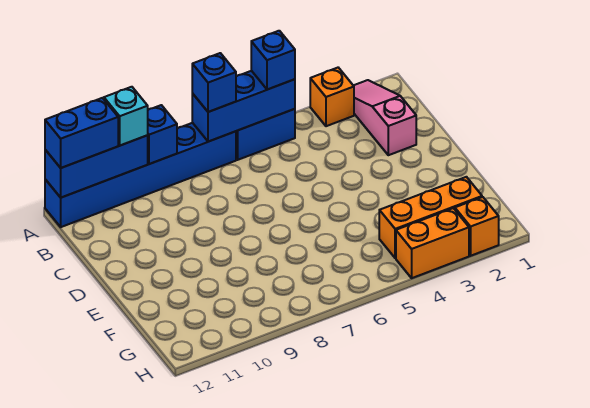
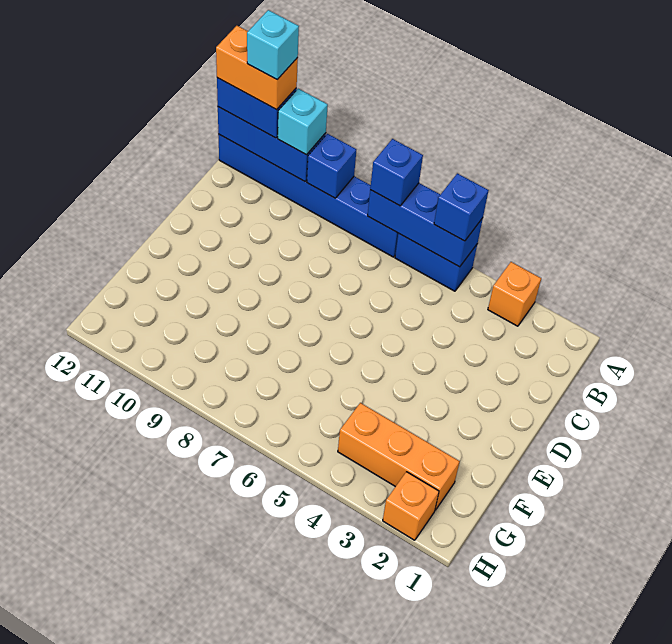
pink 1x3 slope [353,80,416,155] -> none
none -> cyan 1x1 brick [247,10,299,79]
orange 1x2 brick [396,208,469,278] -> orange 1x2 brick moved to [216,26,298,110]

